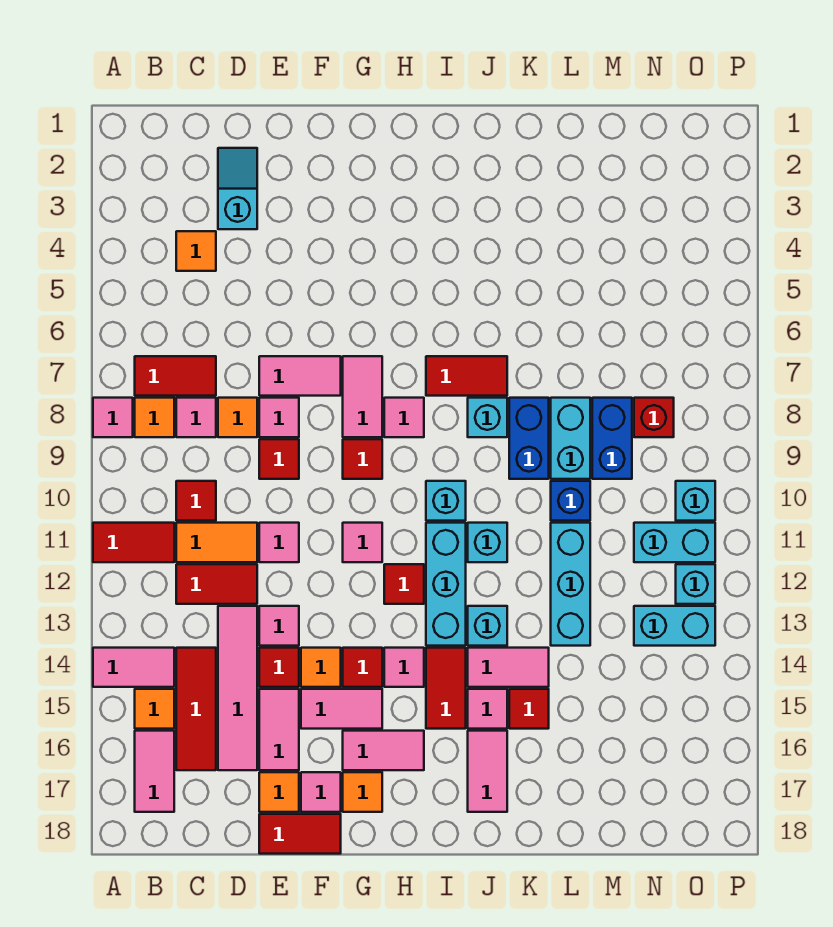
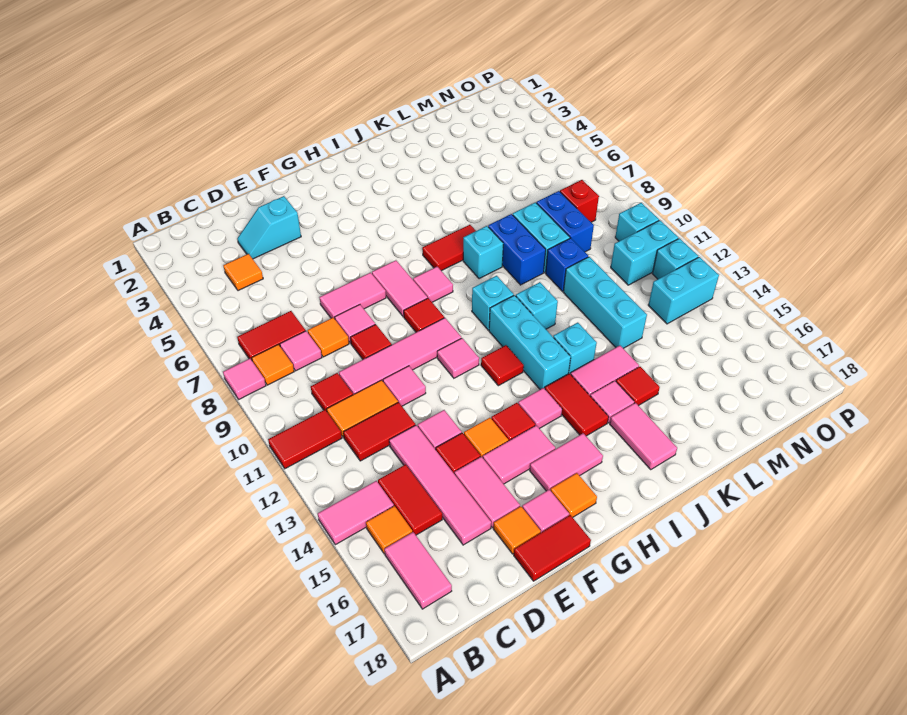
red 1x3 tile [176,648,216,770] -> red 1x2 tile [378,464,442,535]
cyan 1x2 slope [218,148,257,229] -> cyan 1x2 slope turned to [237,196,301,259]
none -> pink 1x4 tile [339,318,461,395]

